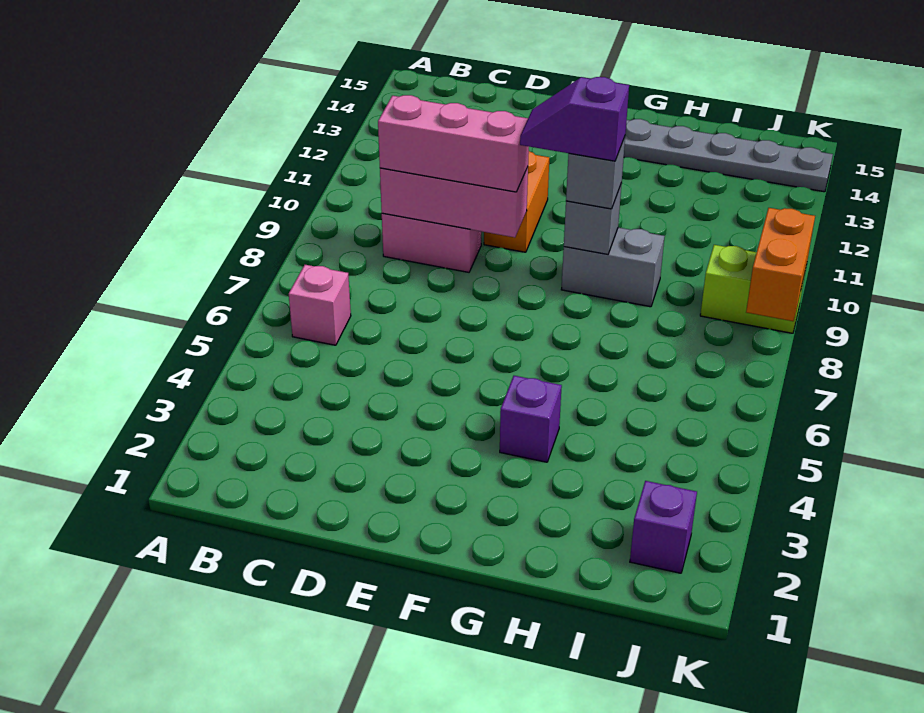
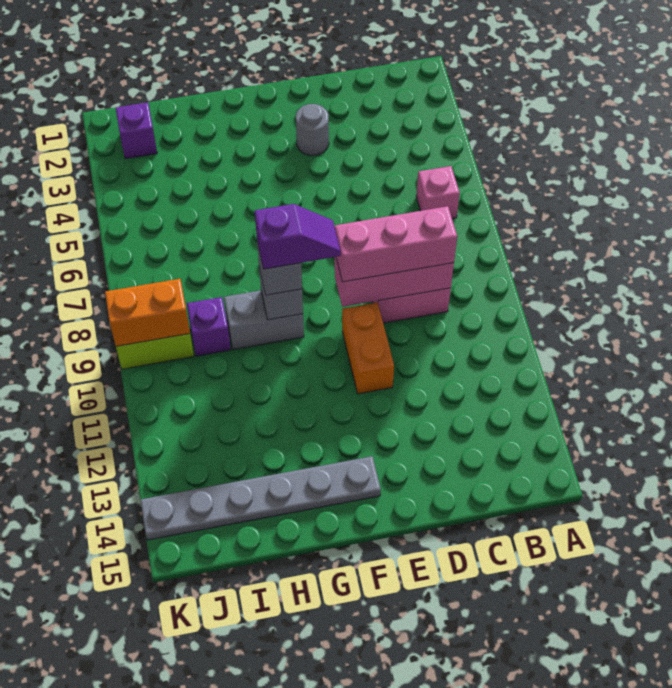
none -> grey 1x1 round brick [296,104,329,156]
purple 1x1 brick [500,376,562,462] -> purple 1x1 brick moved to [187,297,231,356]
orange 1x2 brick [746,208,815,321] -> orange 1x2 brick turned to [105,279,190,346]

